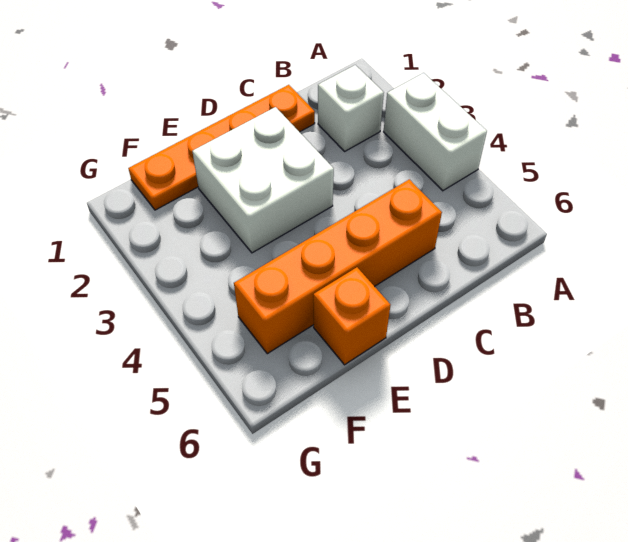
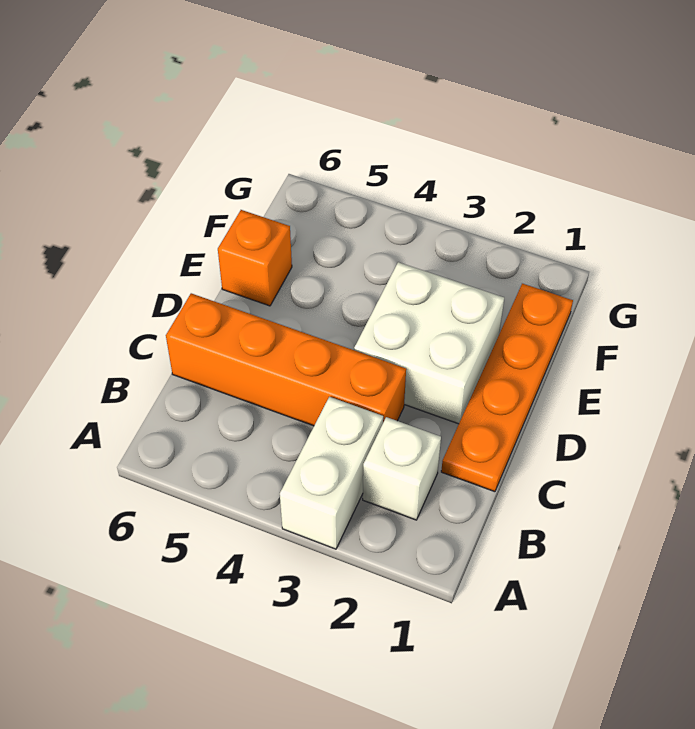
white 1x2 brick [384,73,487,191] -> white 1x2 brick turned to [280,397,383,549]
orange 1x4 brick [234,179,442,354] -> orange 1x4 brick turned to [166,293,406,426]

